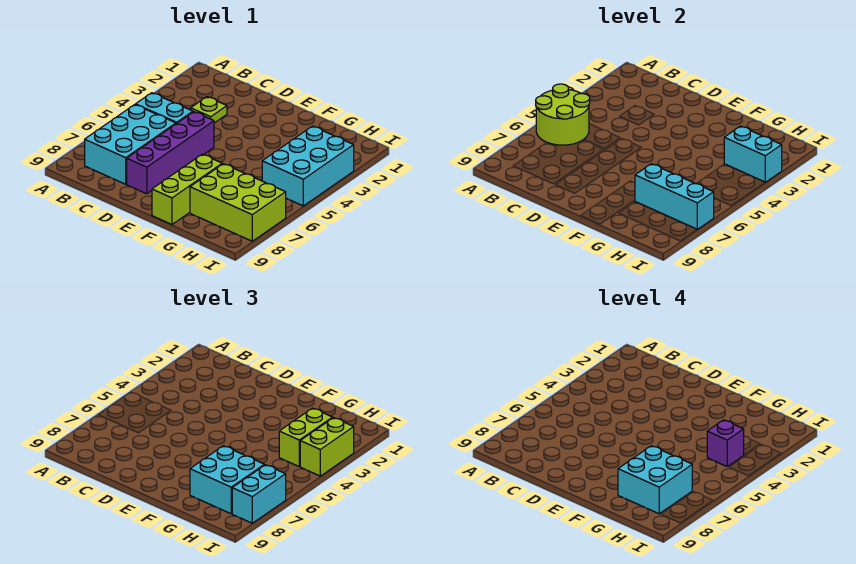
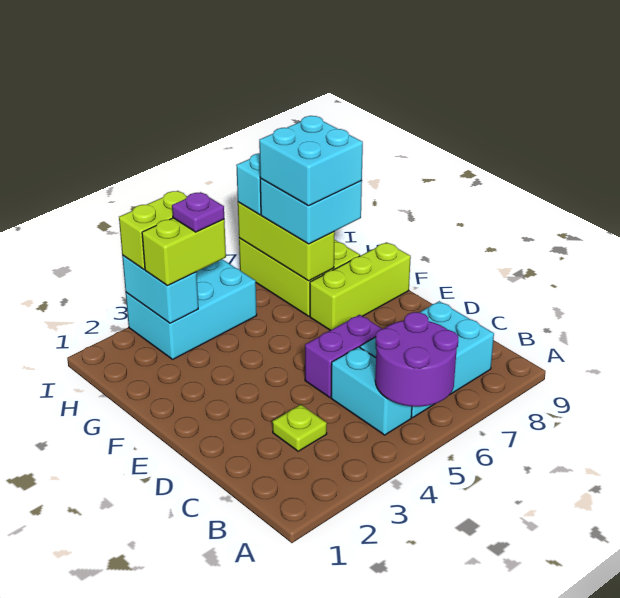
lime 2x2 round brick [536,84,590,145] -> purple 2x2 round brick [375,312,458,407]
purple 1x4 brick [127,112,214,194] -> purple 1x2 brick [305,315,382,398]
cyan 1x3 brick [635,164,714,229] -> lime 1x3 brick [238,202,335,281]
purple 1x1 brick [707,420,744,466] -> purple 1x1 plate [172,192,224,232]

